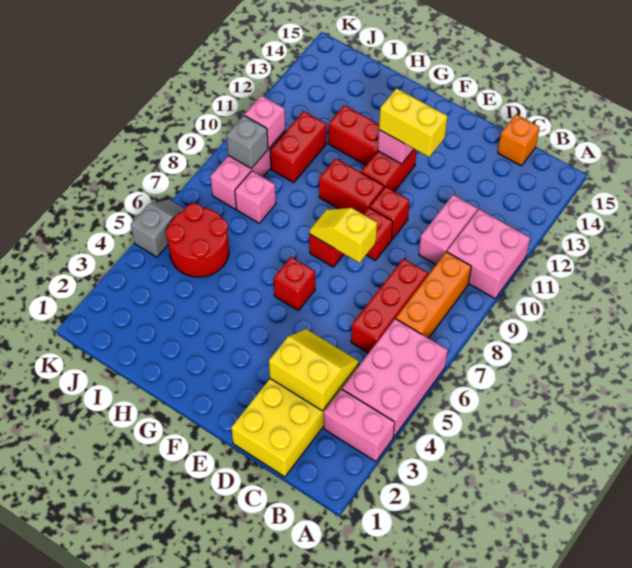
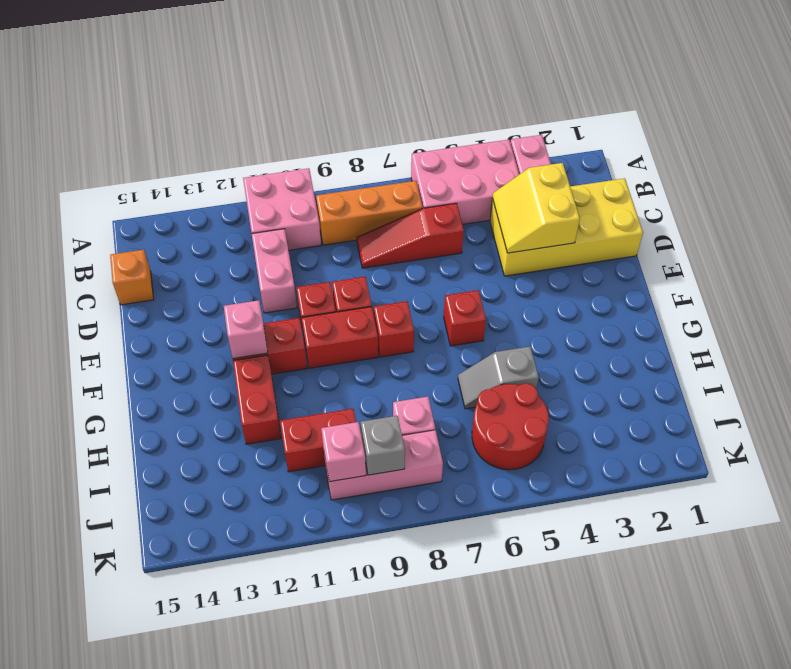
red 1x3 brick [351,259,428,353] -> red 1x3 slope [357,203,464,268]
pink 1x2 brick [419,195,478,265] -> pink 1x2 brick turned to [252,229,297,313]
yellow 1x2 slope [310,208,377,263] -> none
yellow 1x2 brick [379,88,447,157] -> none
red 1x2 brick [319,158,384,214] -> red 1x2 brick turned to [301,307,378,368]
grey 1x2 slope [131,200,185,257] -> grey 1x2 slope moved to [458,346,539,409]

